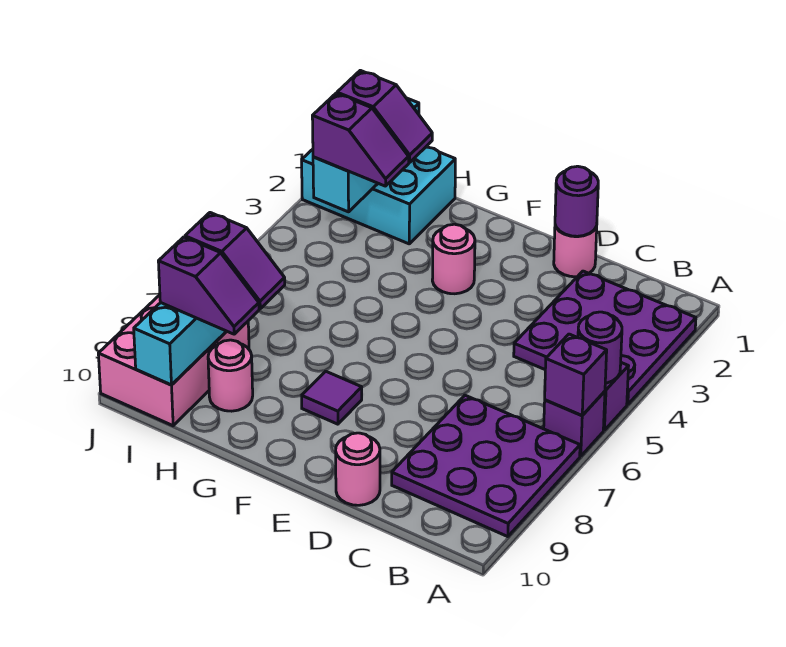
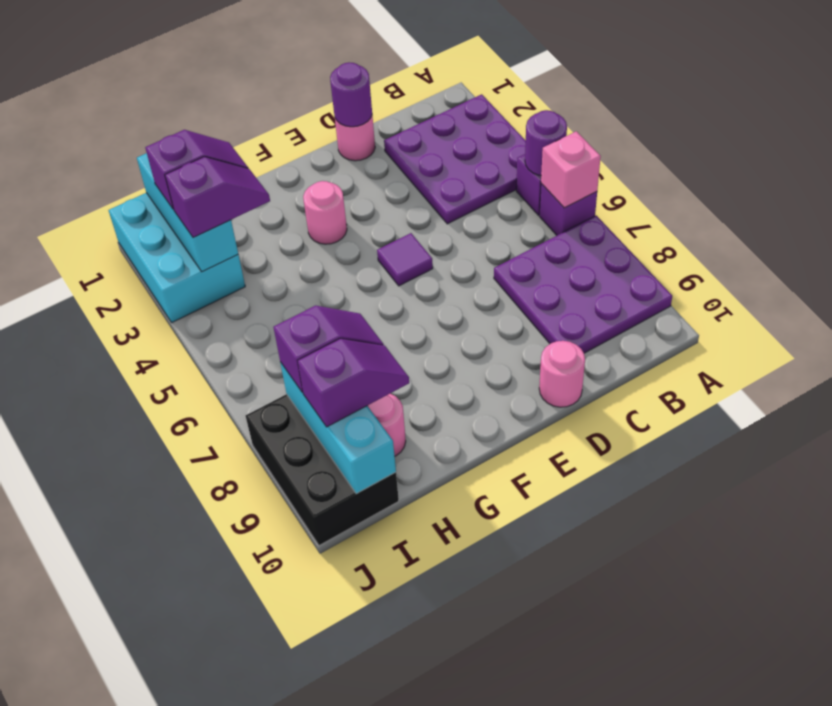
purple 1x1 brick [545,334,607,415] -> pink 1x1 brick [541,131,601,208]
purple 1x1 tile [302,371,362,424] -> purple 1x1 tile moved to [377,233,433,286]
cyan 2x3 brick [302,147,455,244] -> cyan 2x3 brick turned to [109,193,245,322]
pink 2x3 brick [98,295,249,426] -> black 2x3 brick [246,394,399,546]

